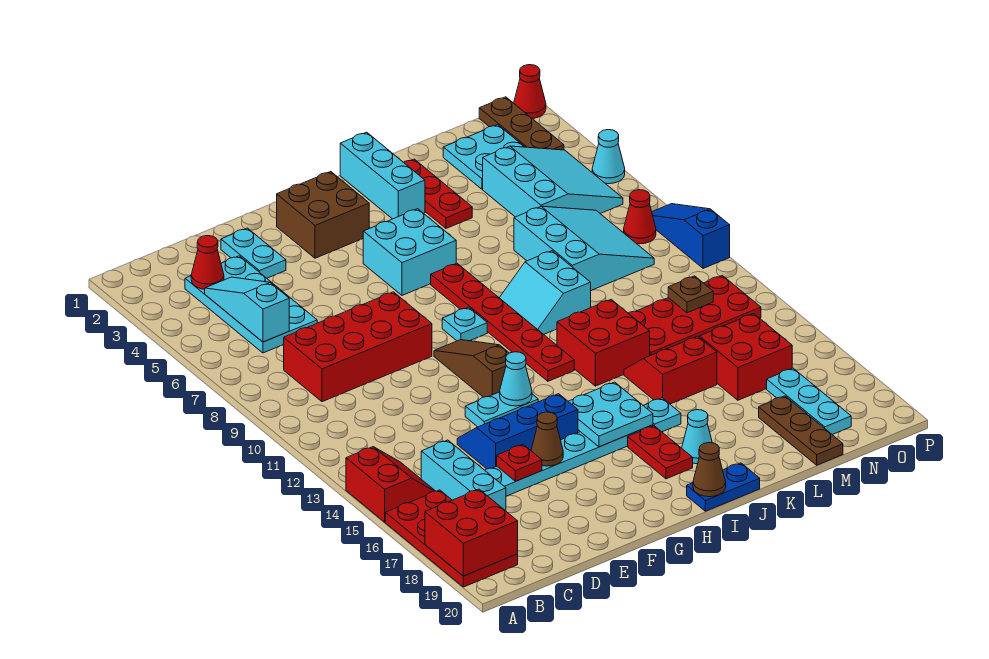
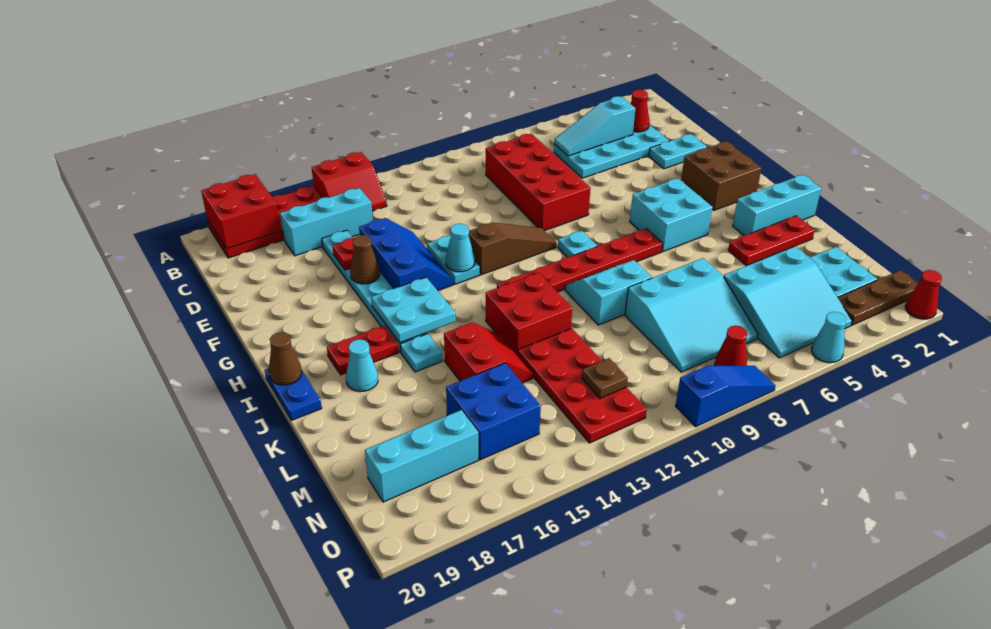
cyan 1x3 slope [205,277,289,342] -> cyan 1x3 slope turned to [554,96,635,156]
red 2x2 brick [699,314,792,400] -> blue 2x2 brick [446,363,541,460]
brown 1x3 plate [759,396,843,465] -> none
cyan 1x3 plate [767,368,851,435] -> cyan 1x3 brick [365,410,478,502]

